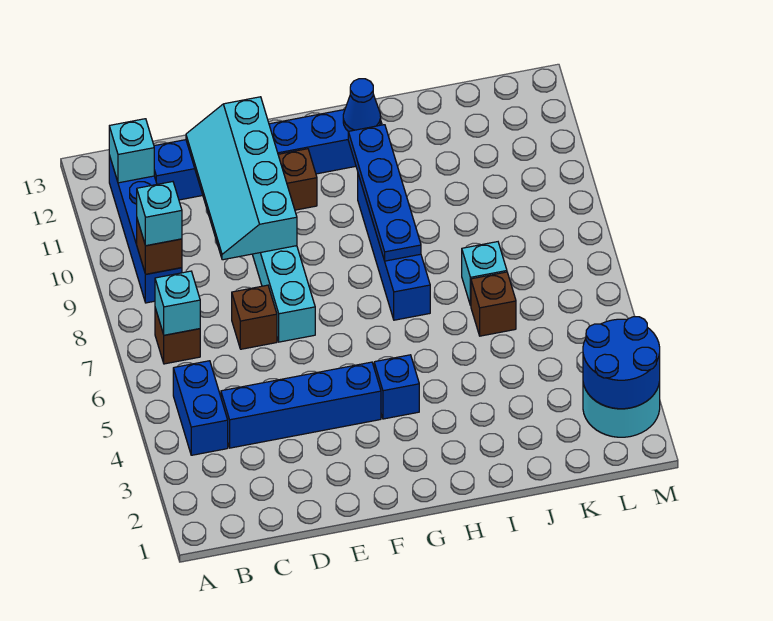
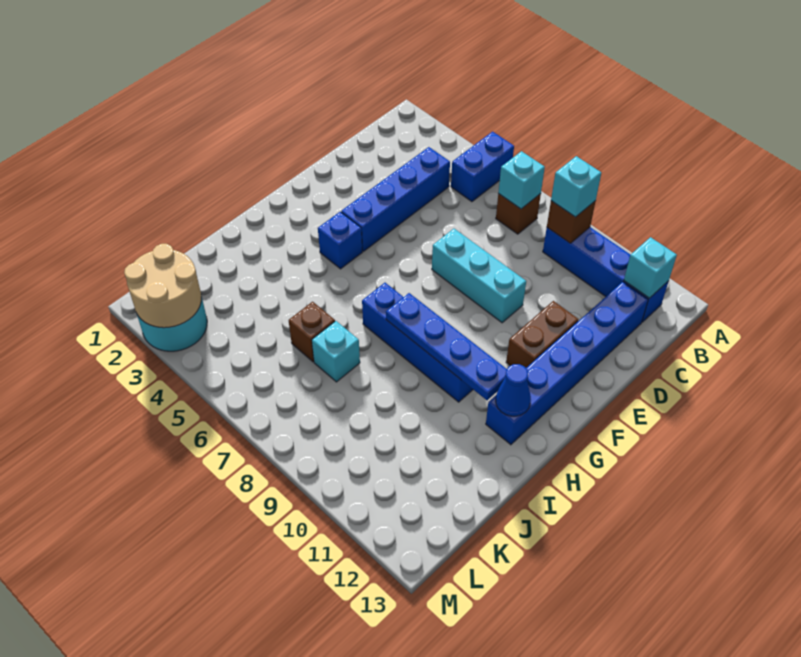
blue 1x2 brick [173,361,228,455] -> blue 1x2 brick turned to [451,132,514,202]
brown 1x1 brick [232,285,277,349] -> none
cyan 2x4 slope [186,97,297,260] -> none
blue 2x2 round brick [583,317,660,409] -> tan 2x2 round brick [124,244,201,328]

